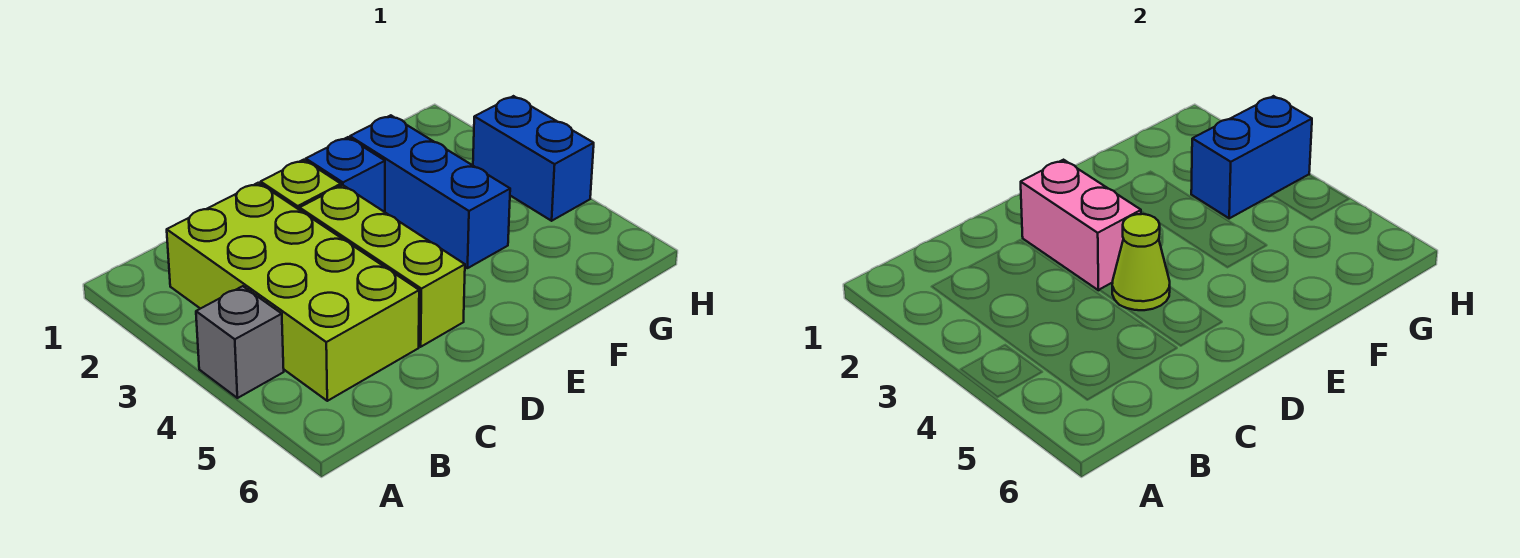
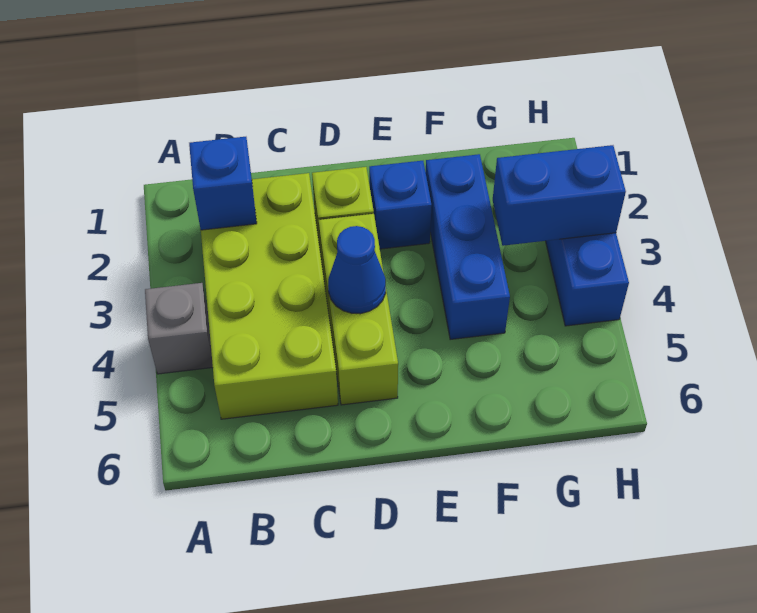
none -> blue 1x1 brick [189,137,257,230]
pink 1x2 brick [1021,160,1141,290] -> none
lime 1x1 cone [1112,214,1170,310] -> blue 1x1 cone [328,226,386,314]

